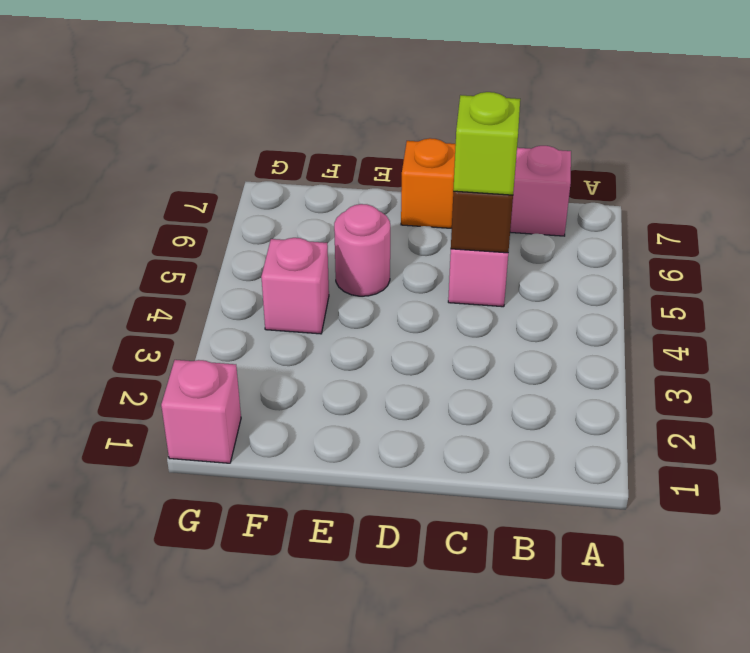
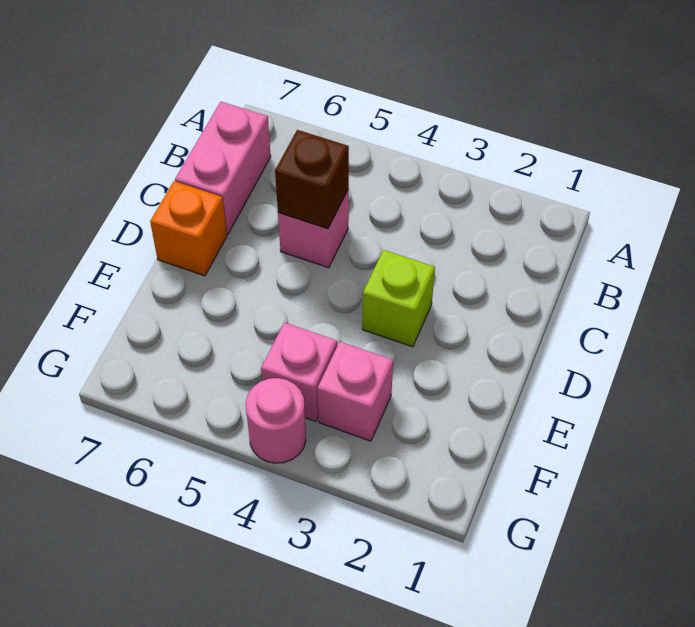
lime 1x1 brick [453,92,520,195] -> lime 1x1 brick moved to [362,250,435,347]
pink 1x1 round brick [334,204,390,296] -> pink 1x1 round brick moved to [246,378,306,463]
pink 1x1 brick [161,360,241,463] -> pink 1x1 brick moved to [317,342,393,441]

